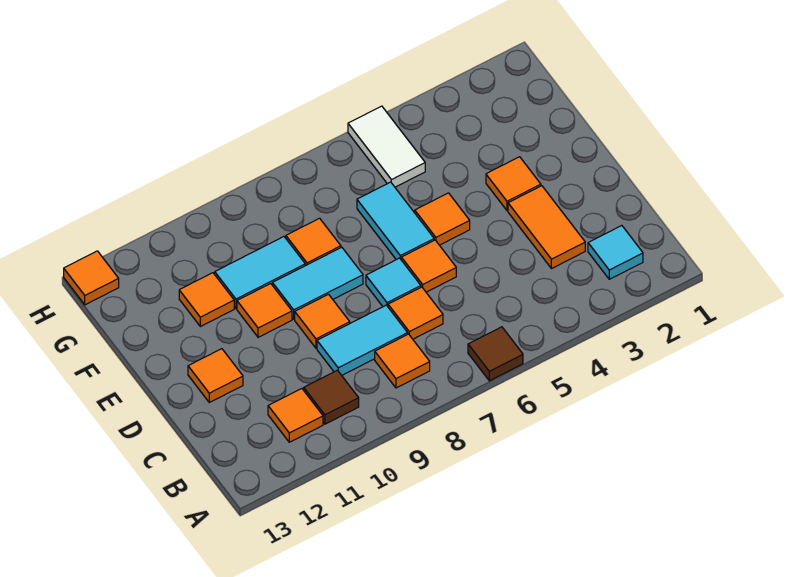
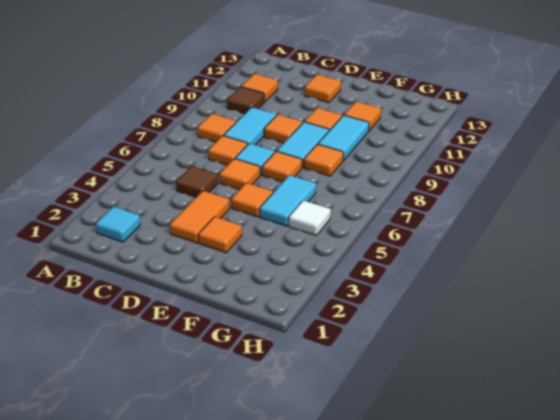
brown 1x1 tile [468,327,523,381] -> brown 1x1 tile moved to [176,166,218,197]
orange 1x2 tile [508,186,585,269] -> orange 1x2 tile turned to [170,191,230,243]
cyan 1x2 tile [357,182,434,260] -> cyan 1x2 tile turned to [260,175,316,226]
white 1x2 tile [348,106,425,187] -> white 1x1 tile [289,201,331,236]
orange 1x1 tile [64,251,119,305] -> orange 1x1 tile moved to [262,151,302,182]

